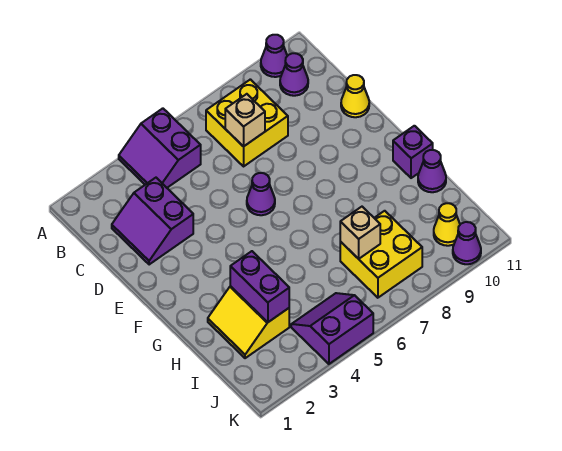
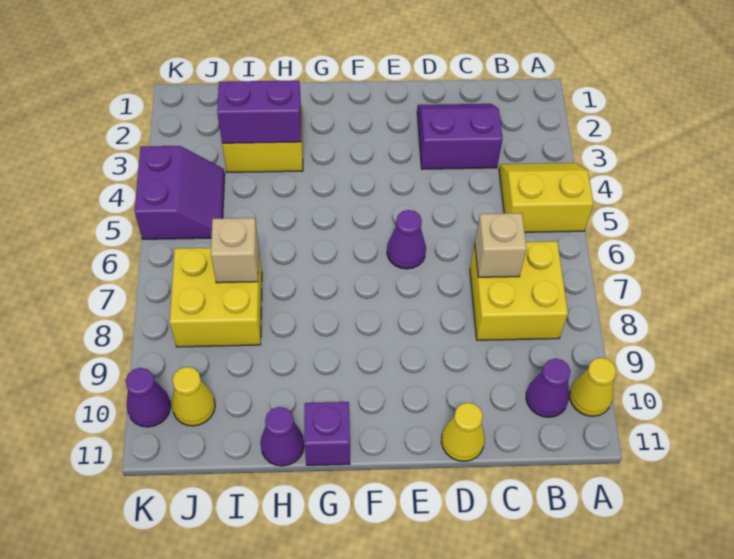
purple 2x2 slope [119,108,201,188] -> yellow 2x2 slope [499,163,594,232]
purple 1x1 cone [261,35,287,77] -> yellow 1x1 cone [570,358,616,416]

